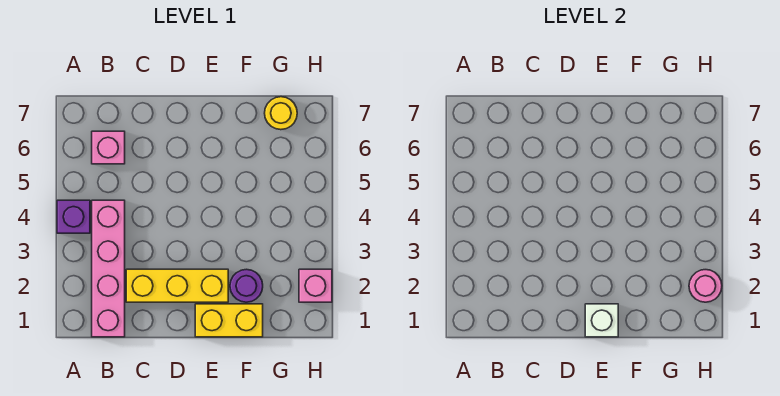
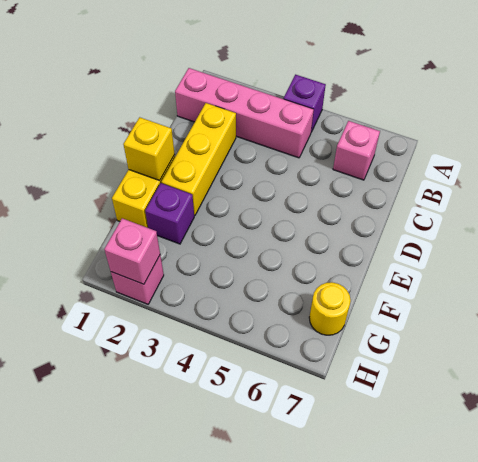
white 1x1 brick [585,304,618,337] -> yellow 1x1 brick [123,117,175,181]
purple 1x1 round brick [230,269,263,302] -> purple 1x1 brick [145,183,194,244]
pink 1x1 round brick [689,270,722,302] -> pink 1x1 brick [104,218,160,284]

